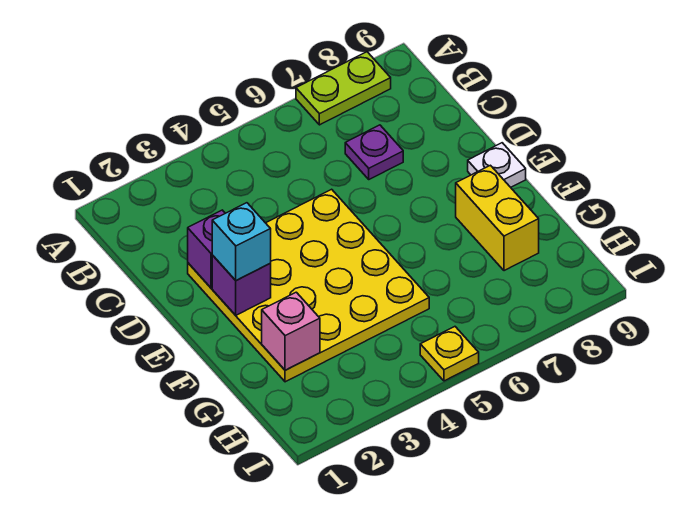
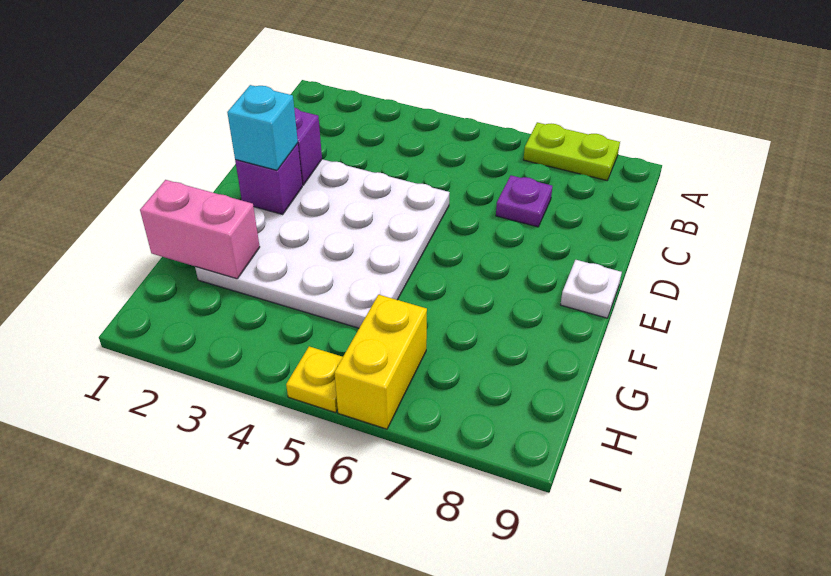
yellow 4x4 plate [188,189,429,382] -> white 4x4 plate [195,159,450,328]
yellow 1x2 brick [456,165,539,271] -> yellow 1x2 brick moved to [334,295,427,429]
pink 1x1 brick [262,292,320,370] -> pink 1x2 brick [140,180,260,279]

